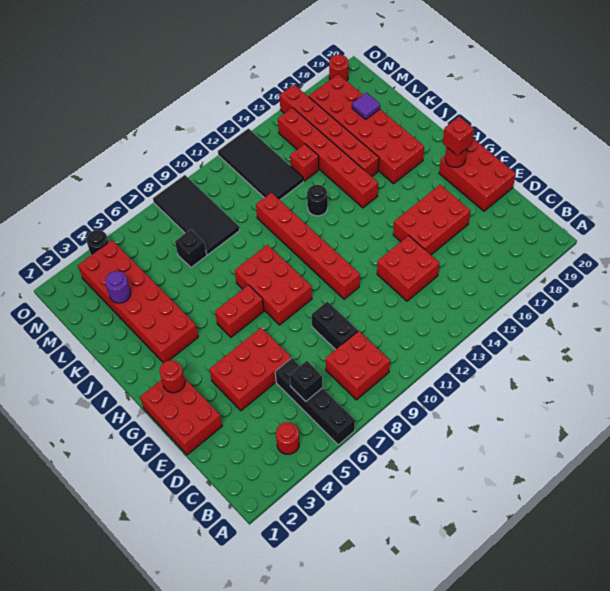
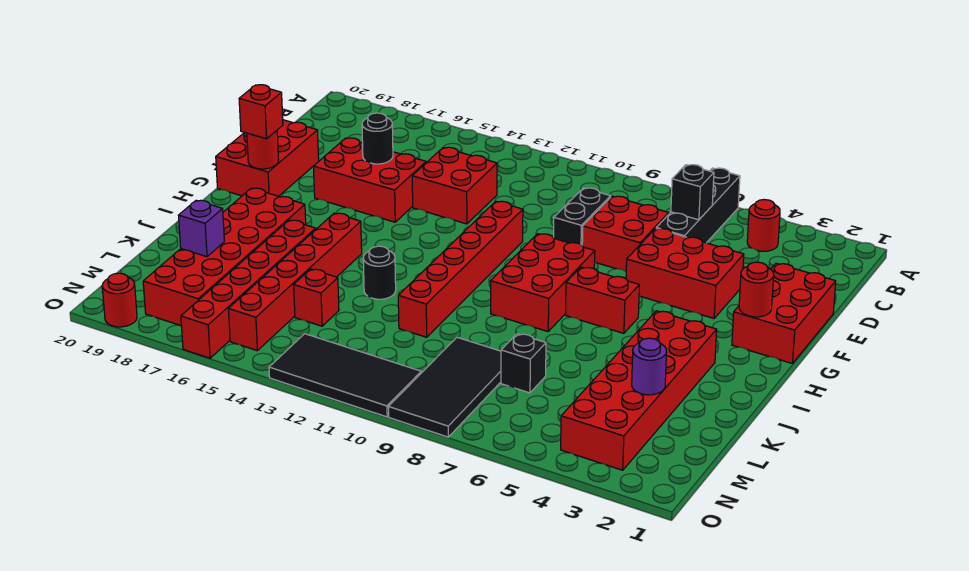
red 2x2 brick [326,331,390,400] -> red 2x2 brick moved to [582,196,669,271]
black 2x4 tile [218,129,303,200] -> black 2x4 tile turned to [269,334,421,417]
purple 1x1 tile [352,93,380,119] -> purple 1x1 brick [178,200,224,257]
black 1x1 round brick [86,230,109,255] -> black 1x1 round brick moved to [362,113,393,164]

